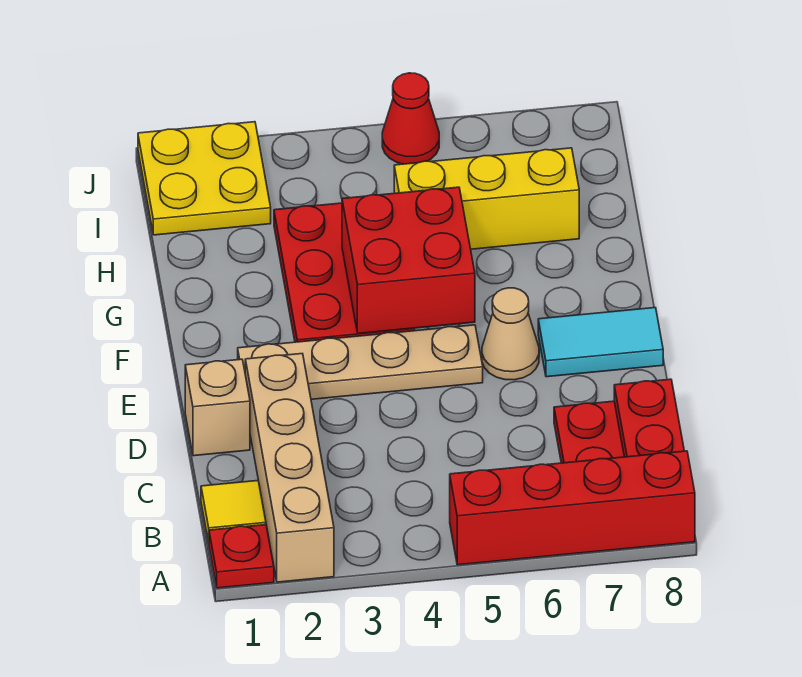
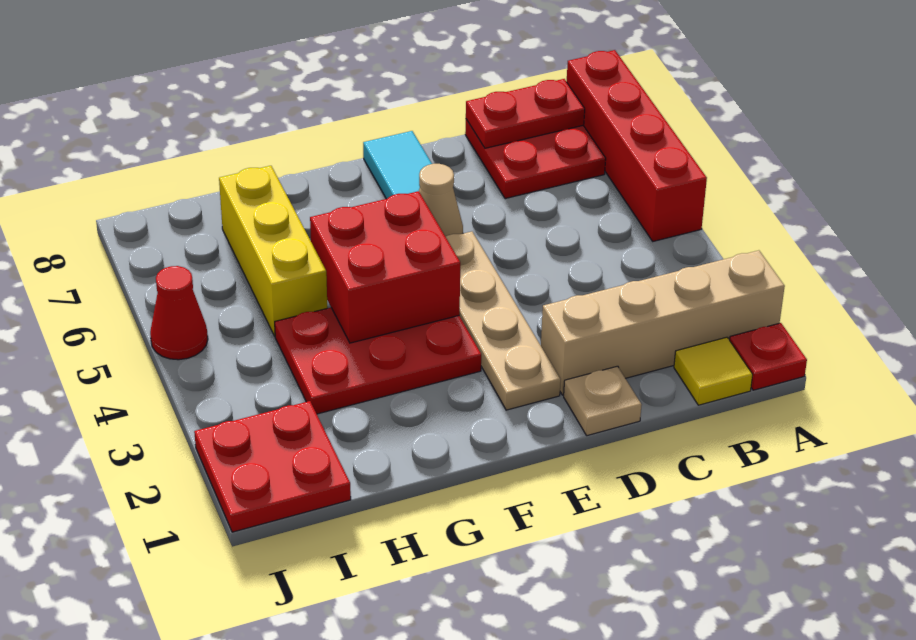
tan 1x1 brick [185,359,250,456] -> tan 1x1 plate [564,366,642,436]
yellow 2x2 plate [138,122,271,235] -> red 2x2 plate [194,401,351,532]

